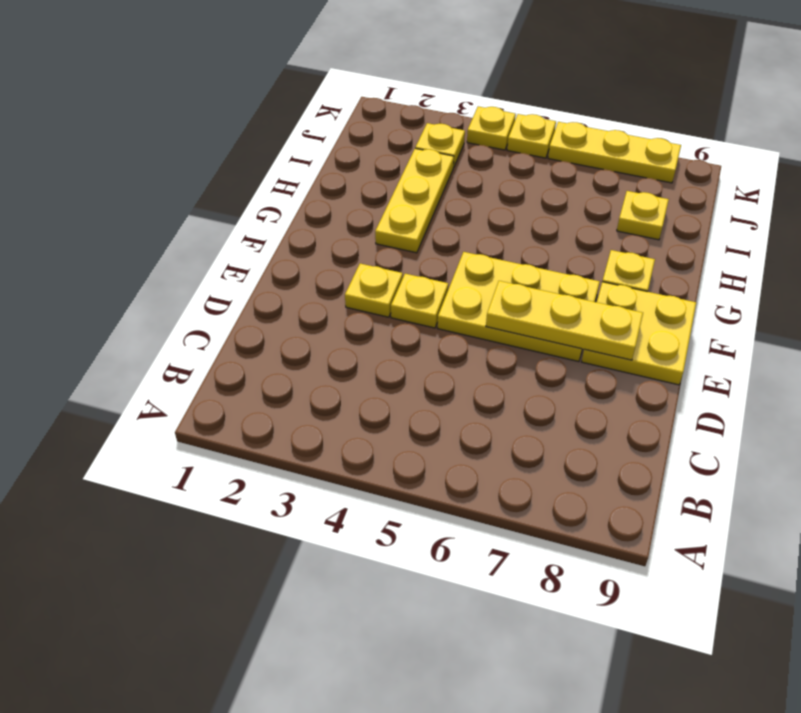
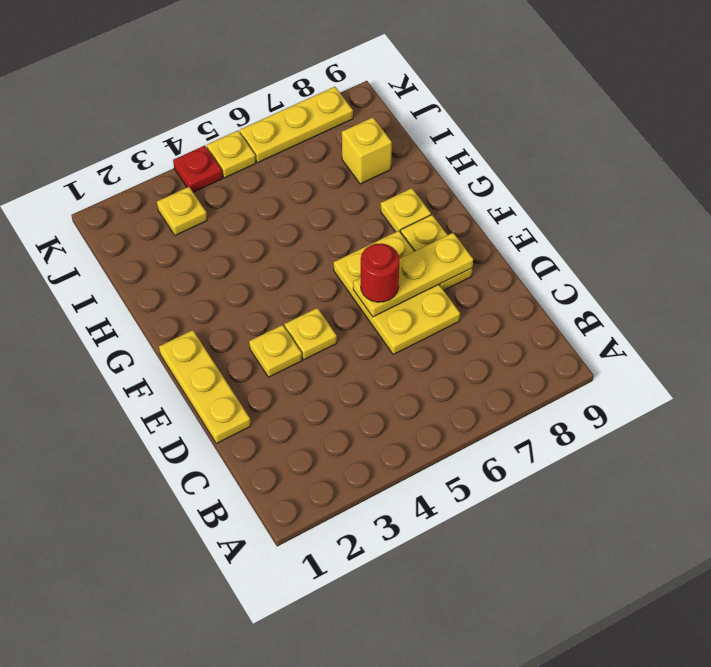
yellow 2x3 plate [437,252,600,362] -> yellow 2x3 plate turned to [334,231,460,354]
none -> red 1x1 round brick [361,243,399,302]
yellow 2x2 plate [582,282,696,385] -> yellow 1x2 plate [401,215,472,290]
yellow 1x3 plate [375,148,454,253] -> yellow 1x3 plate moved to [159,330,251,443]
yellow 1x1 plate [617,191,669,240] -> yellow 1x1 brick [342,117,392,184]
yellow 1x1 plate [467,106,516,150] -> red 1x1 plate [173,146,223,192]

